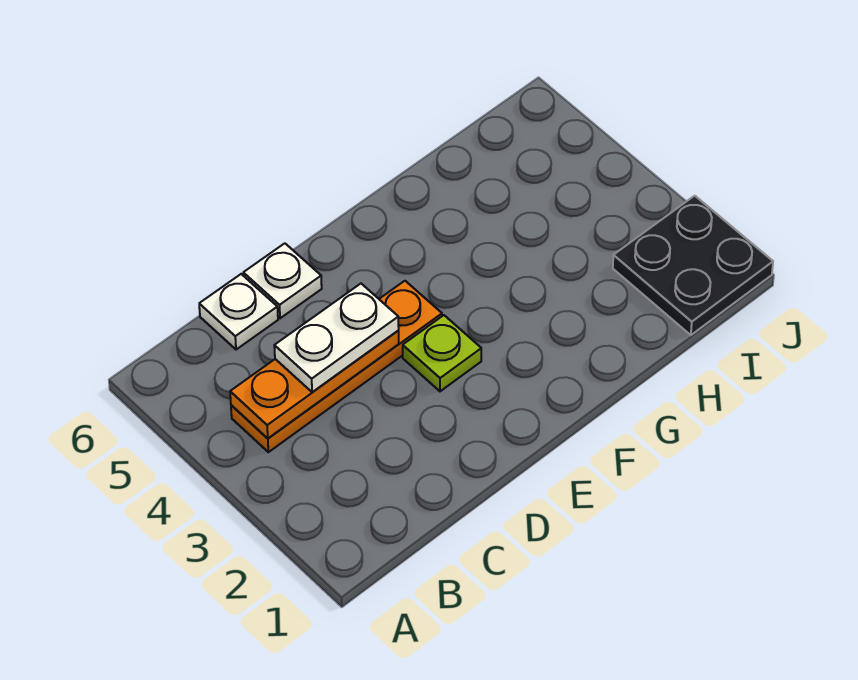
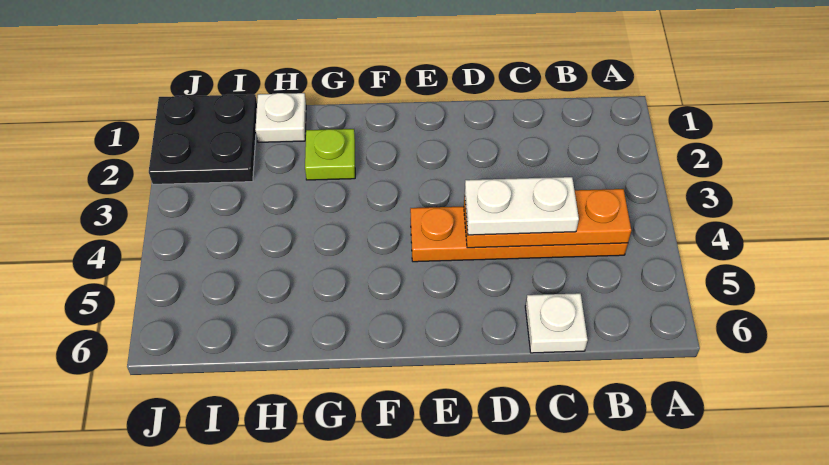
white 1x1 plate [243,243,322,318] -> white 1x1 plate moved to [255,93,306,142]
lime 1x1 plate [403,315,481,391] -> lime 1x1 plate moved to [305,129,355,180]

